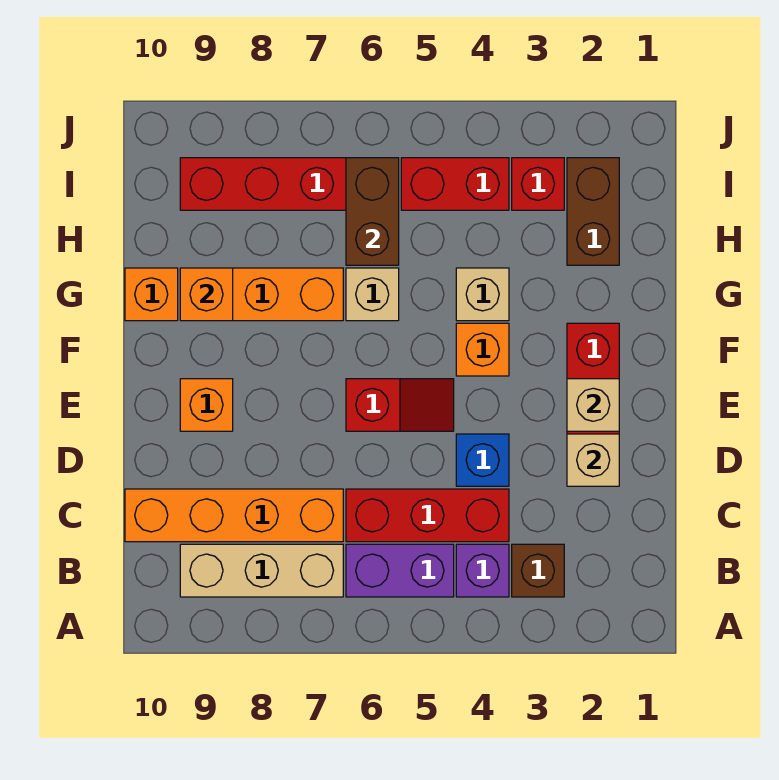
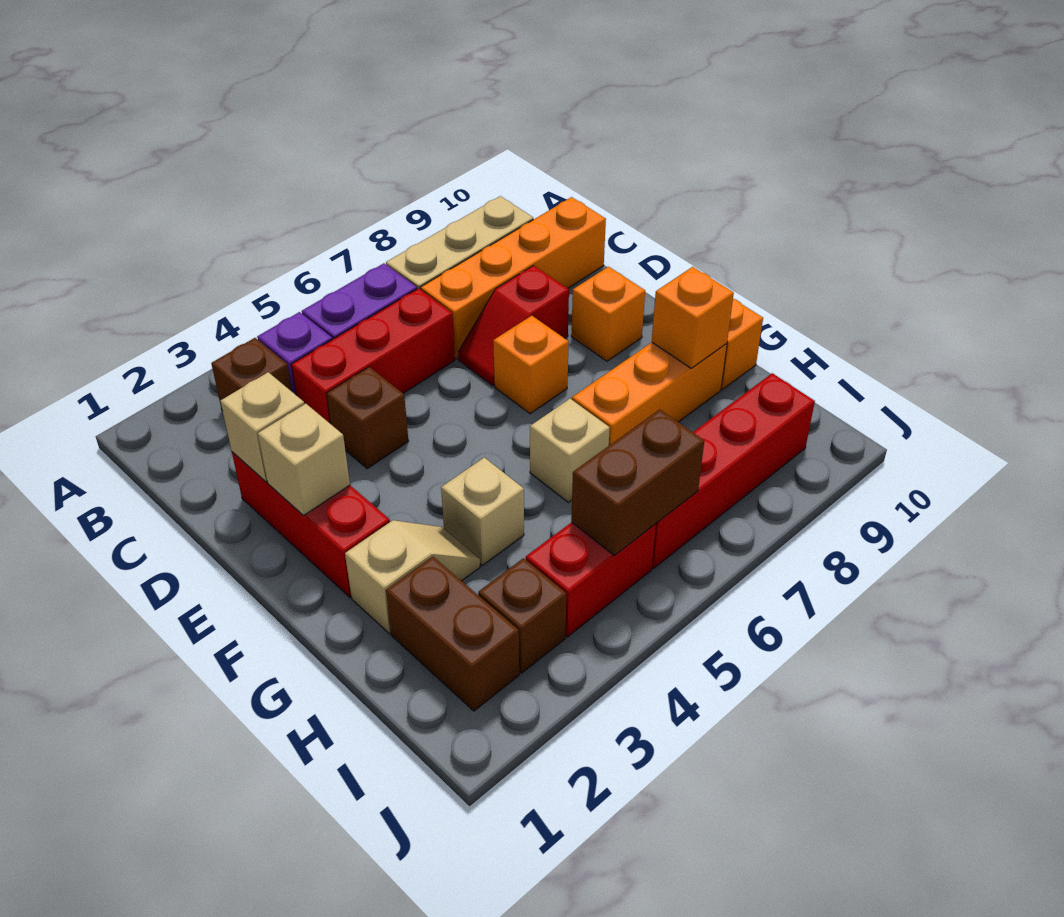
blue 1x1 brick [456,434,509,486] -> brown 1x1 brick [327,367,409,469]
red 1x2 slope [346,379,454,431] -> red 1x2 slope moved to [458,266,569,386]
orange 1x1 brick [456,323,509,376] -> orange 1x1 brick moved to [493,316,569,414]
none -> tan 1x2 slope [345,520,480,634]
brown 1x2 brick [346,158,399,265] -> brown 1x2 brick turned to [571,409,704,556]
red 1x1 brick [512,158,564,210] -> brown 1x1 brick [478,558,566,673]

